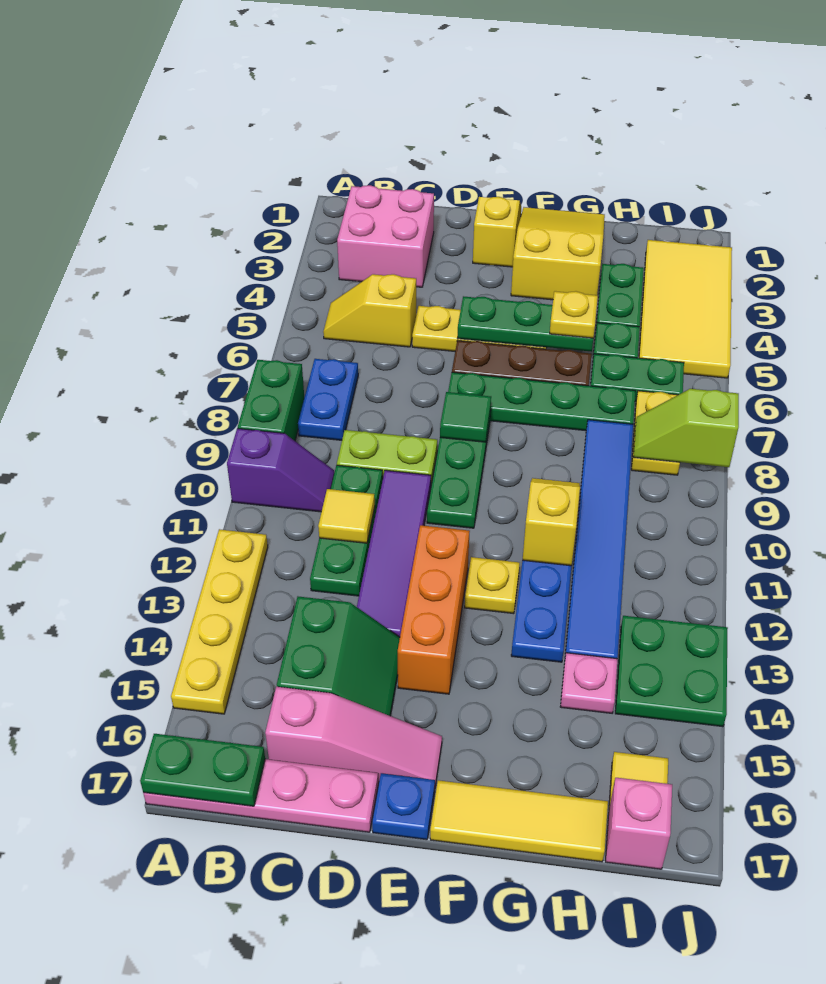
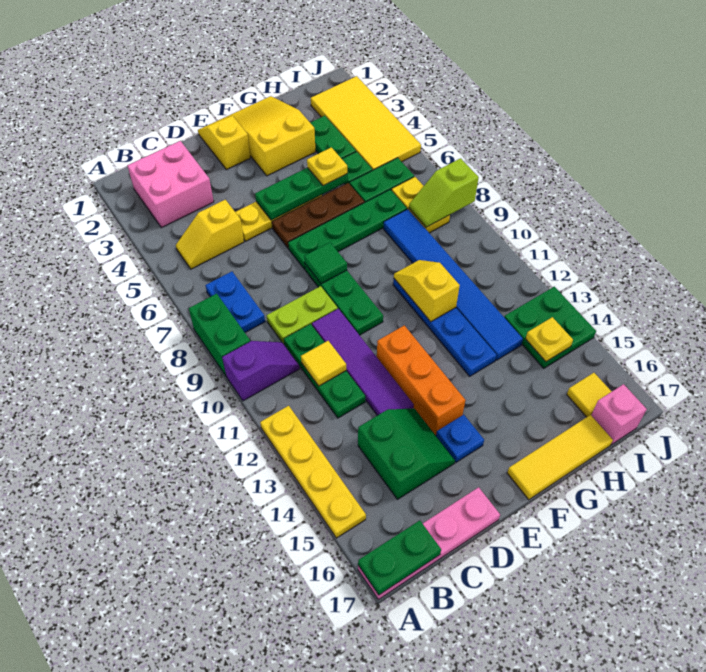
pink 1x3 slope [265,687,442,786] -> none
blue 1x1 plate [372,773,435,840] -> blue 1x1 plate moved to [436,415,484,462]
yellow 1x1 plate [465,557,520,614] -> yellow 1x1 plate moved to [526,317,573,362]
pink 1x1 plate [560,653,617,713] -> none

